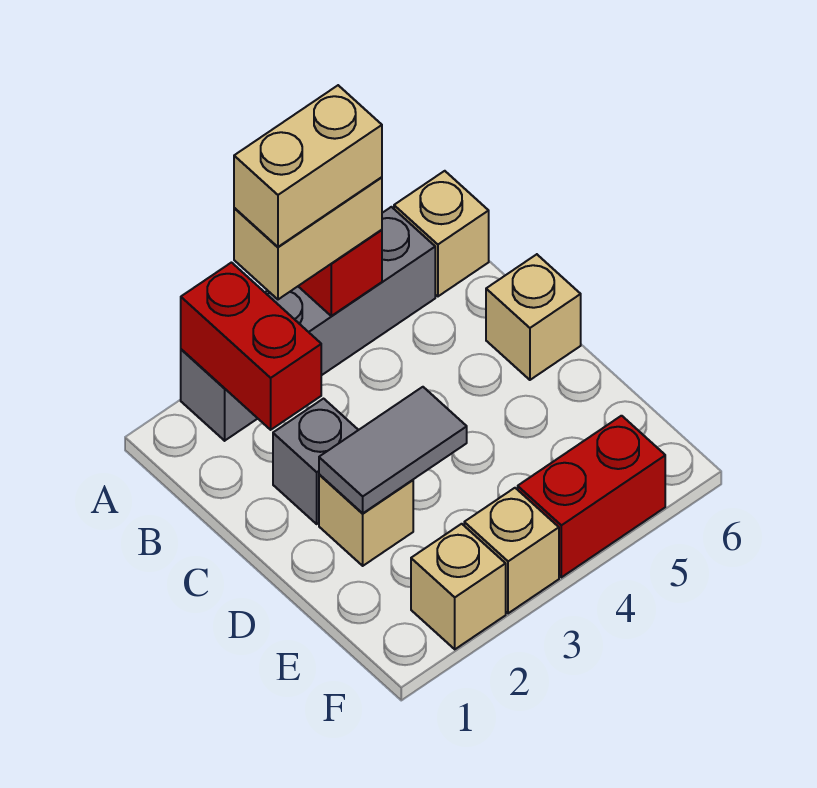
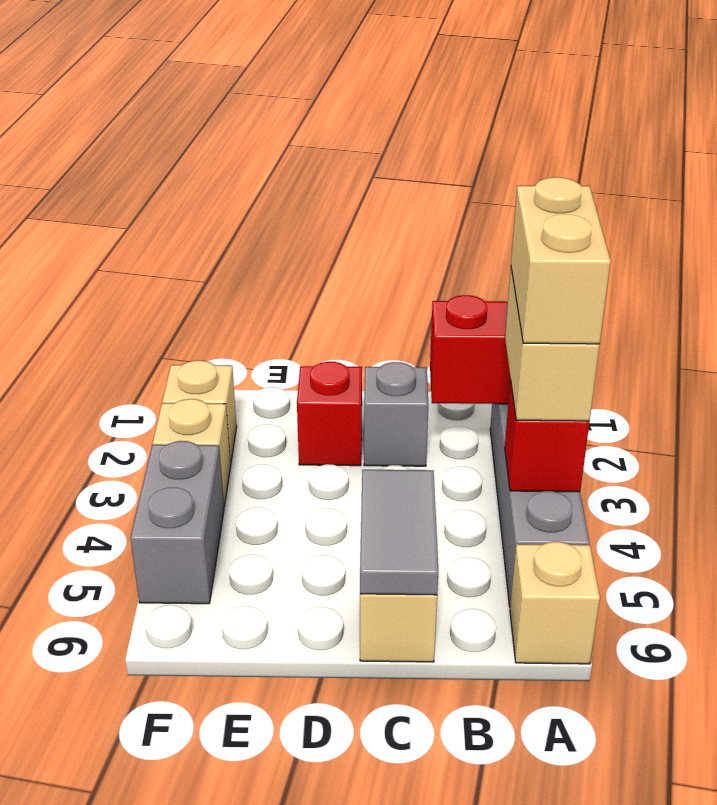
tan 1x1 brick [319,474,413,566] -> red 1x1 brick [297,362,362,466]
grey 1x2 tile [319,387,467,513] -> grey 1x2 tile moved to [360,470,438,595]
red 1x2 brick [518,416,665,577] -> grey 1x2 brick [130,441,224,604]

